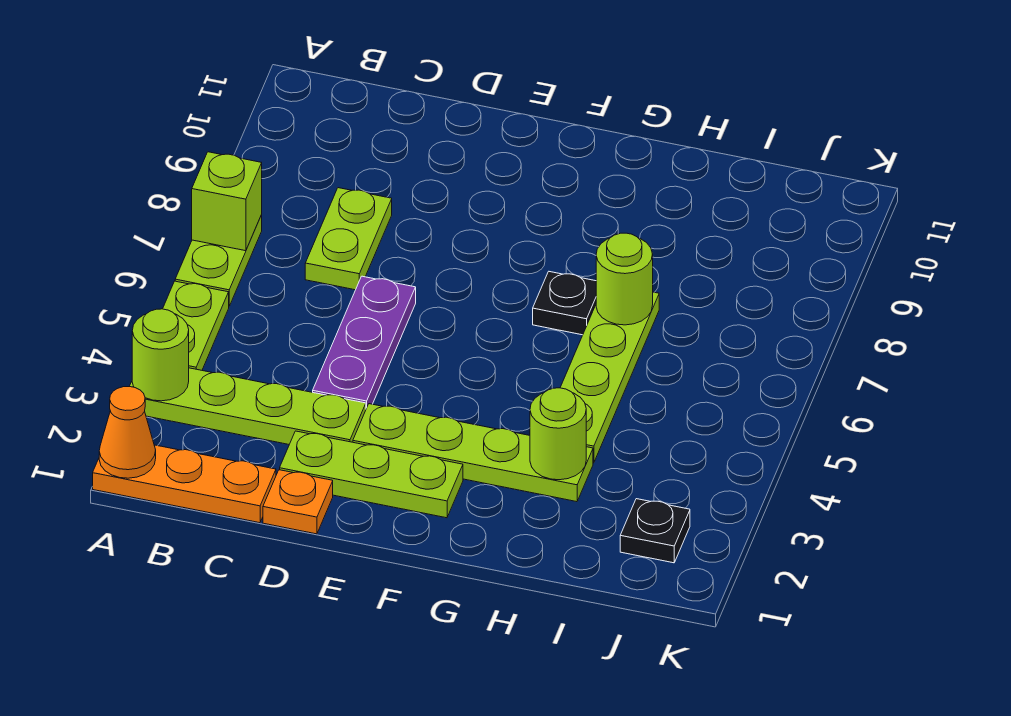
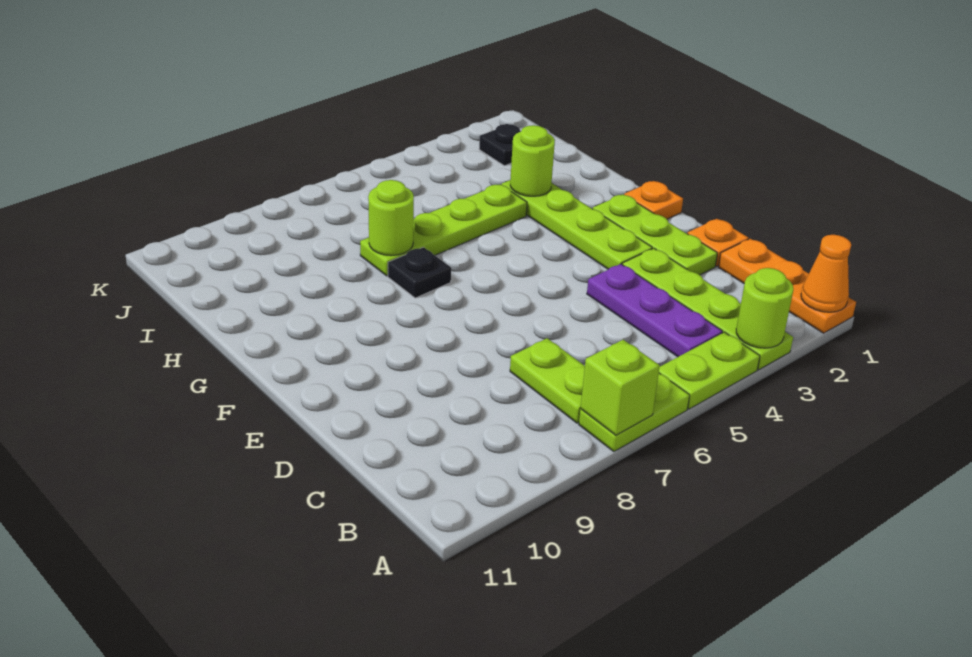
lime 1x2 plate [305,188,392,290] -> lime 1x2 plate turned to [510,338,585,423]
purple 1x3 plate [313,276,416,408] -> purple 1x3 plate turned to [587,264,723,357]
none -> orange 1x1 plate [624,181,683,219]

